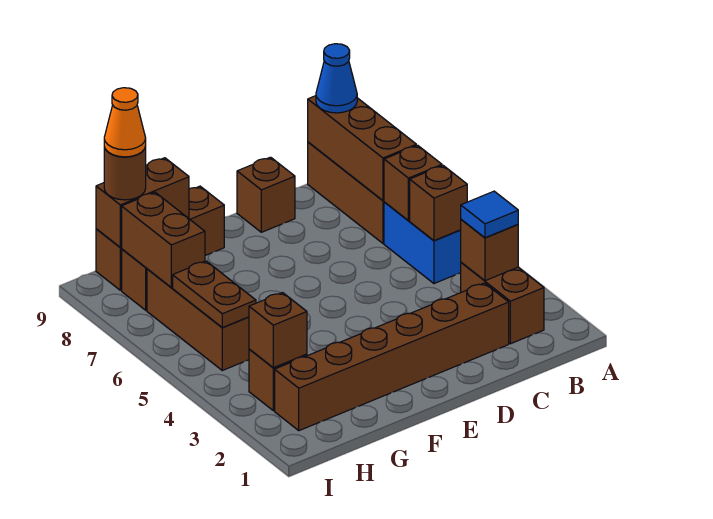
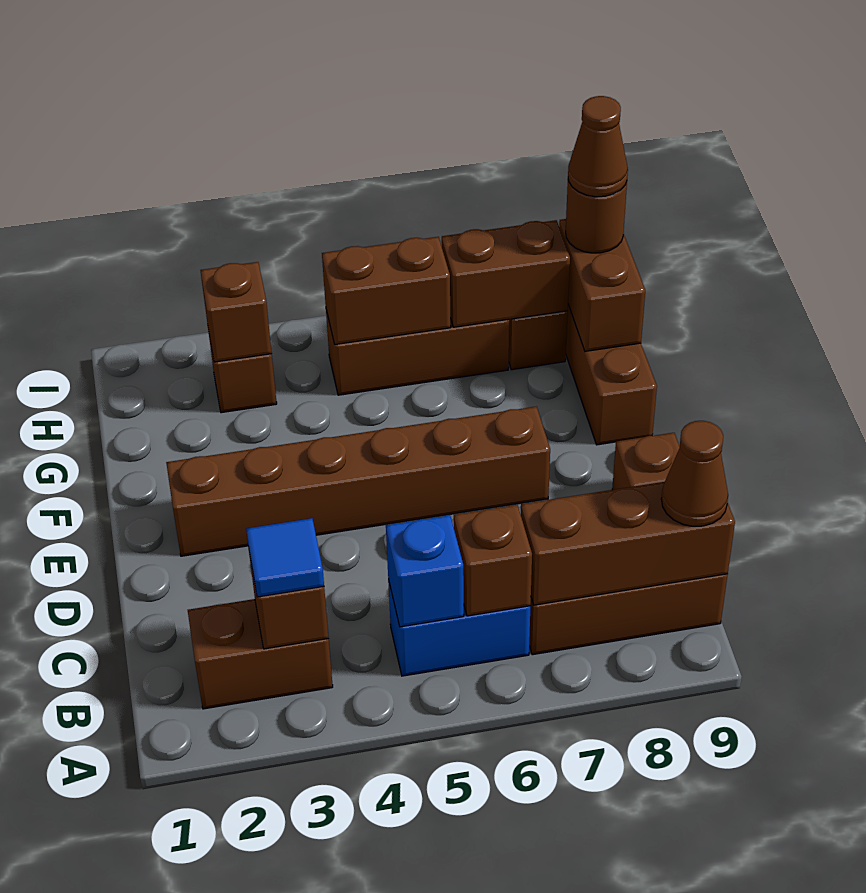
brown 1x1 brick [410,166,467,241] -> blue 1x1 brick [386,515,464,627]
blue 1x1 cone [316,44,357,113] -> brown 1x1 cone [661,421,728,526]
brown 1x6 brick [275,283,509,431] -> brown 1x6 brick turned to [166,407,550,556]
brown 1x2 plate [173,261,256,327] -> brown 1x2 brick [322,237,451,345]
orange 1x1 cone [104,88,146,157] -> brown 1x1 cone [568,96,628,197]

